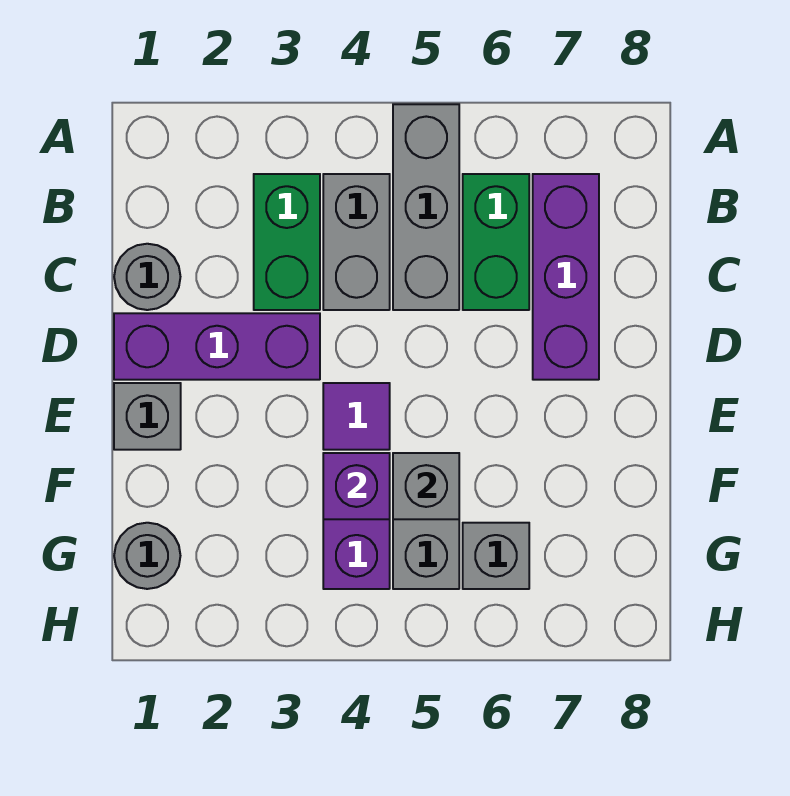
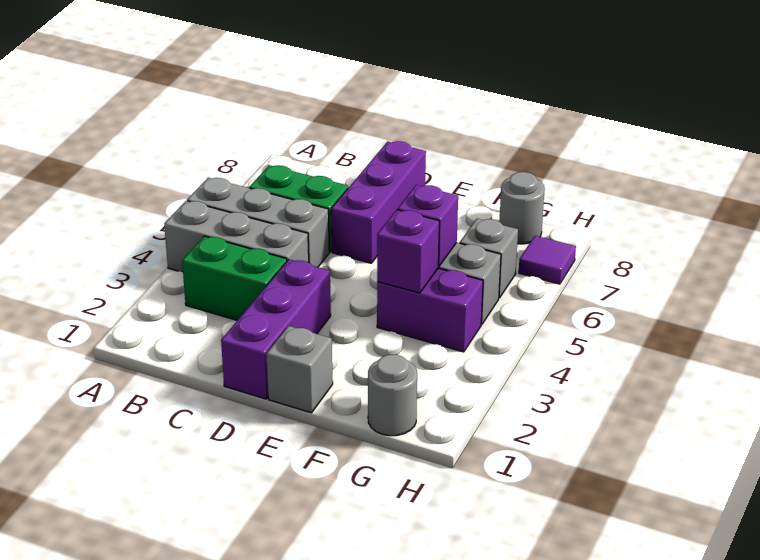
grey 1x2 brick [323,174,390,310] -> grey 1x3 brick [164,201,309,272]
purple 1x3 brick [533,174,599,380] -> purple 1x3 brick turned to [331,141,426,263]
grey 1x1 round brick [114,244,180,310] -> grey 1x1 round brick moved to [499,172,545,244]
purple 1x1 tile [323,383,390,450] -> purple 1x1 tile moved to [519,236,576,284]
grey 1x1 brick [393,453,459,519] -> purple 1x1 brick [397,185,458,266]

